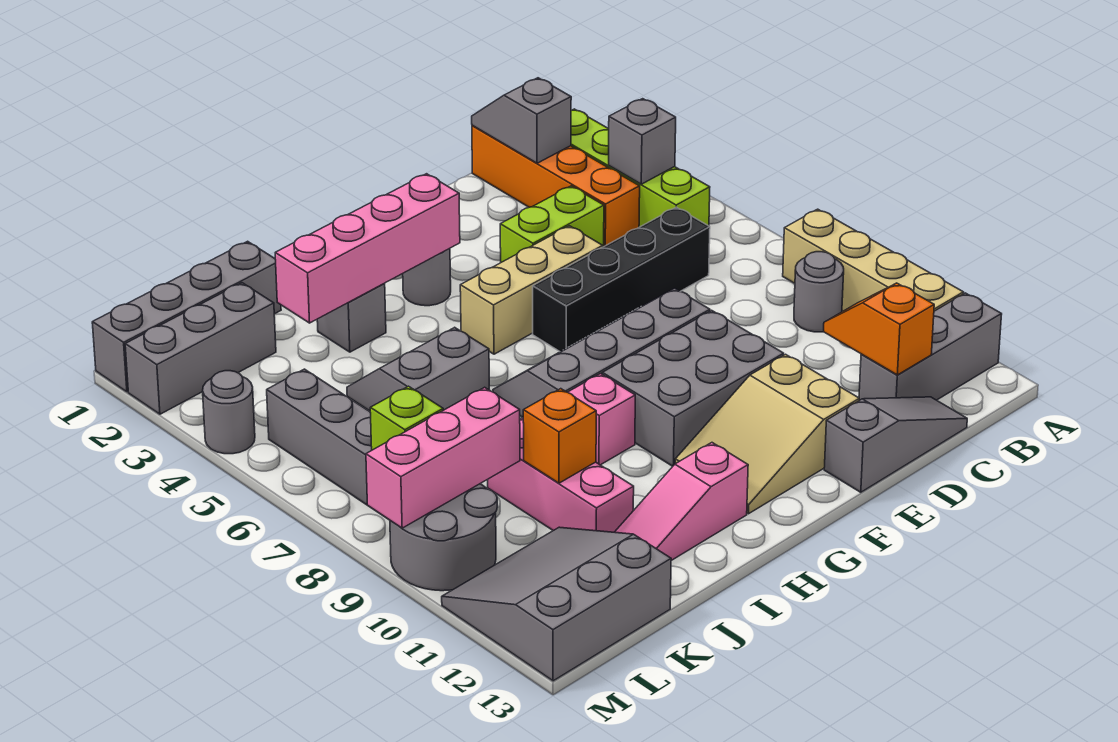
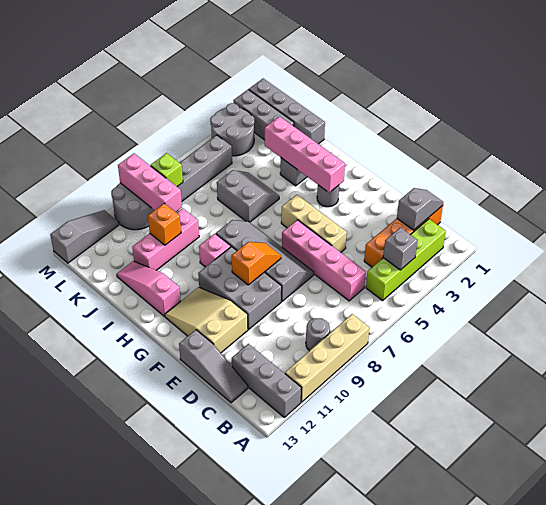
black 1x4 brick [533,207,710,352] -> pink 1x4 brick [282,220,366,301]
orange 1x2 slope [824,283,934,375] -> orange 1x2 slope moved to [232,242,281,285]
lime 1x2 brick [500,186,604,262] -> none
grey 3x3 slope [442,527,671,681] -> grey 1x3 slope [50,210,119,263]
grey 1x1 round brick [203,371,255,454] -> grey 2x2 round brick [210,103,254,156]

